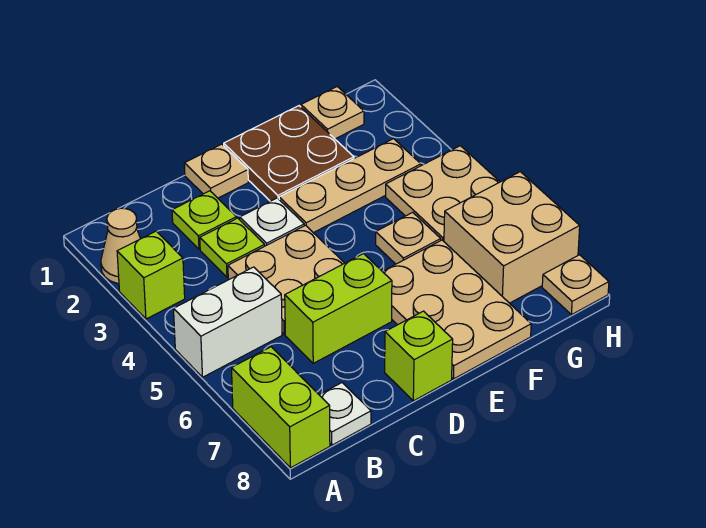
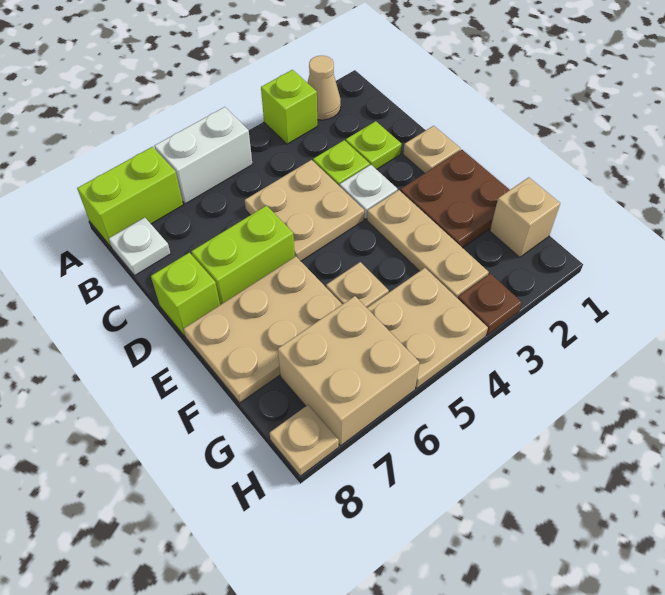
white 1x2 brick [174,267,282,377] -> white 1x2 brick turned to [155,107,252,204]
lime 1x2 brick [285,254,392,363] -> lime 1x2 brick turned to [191,205,295,305]
tan 1x1 plate [301,87,364,139] -> tan 1x1 brick [490,177,560,257]
none -> brown 1x1 plate [458,273,522,335]

